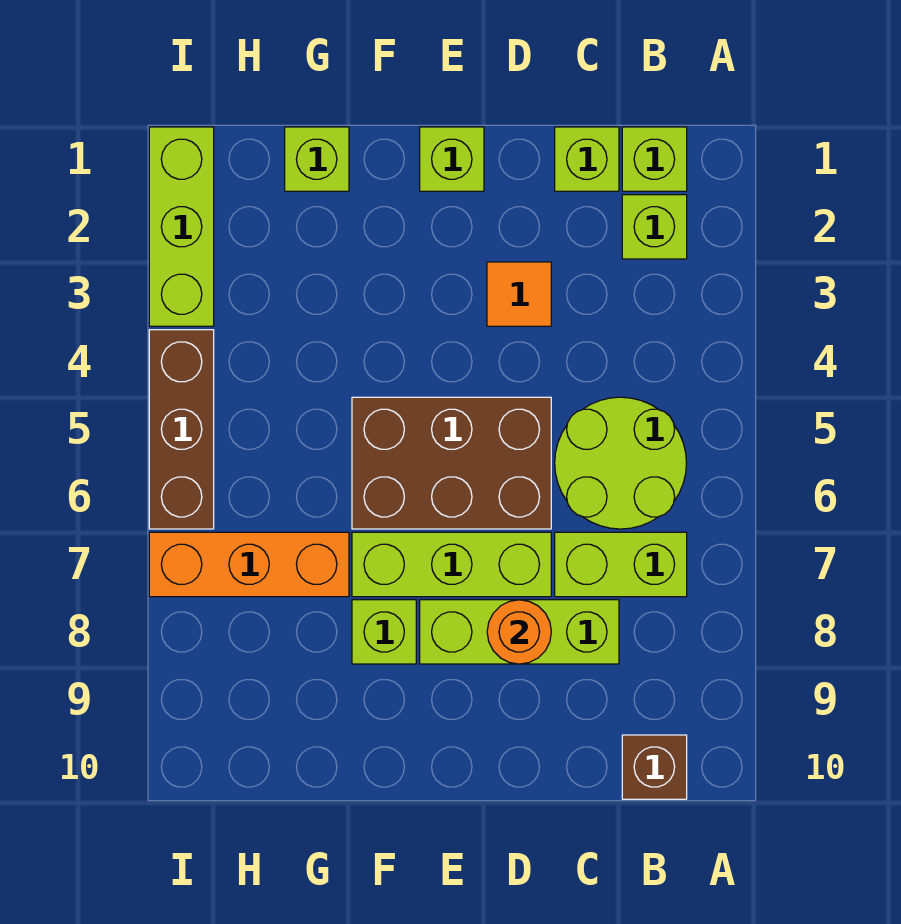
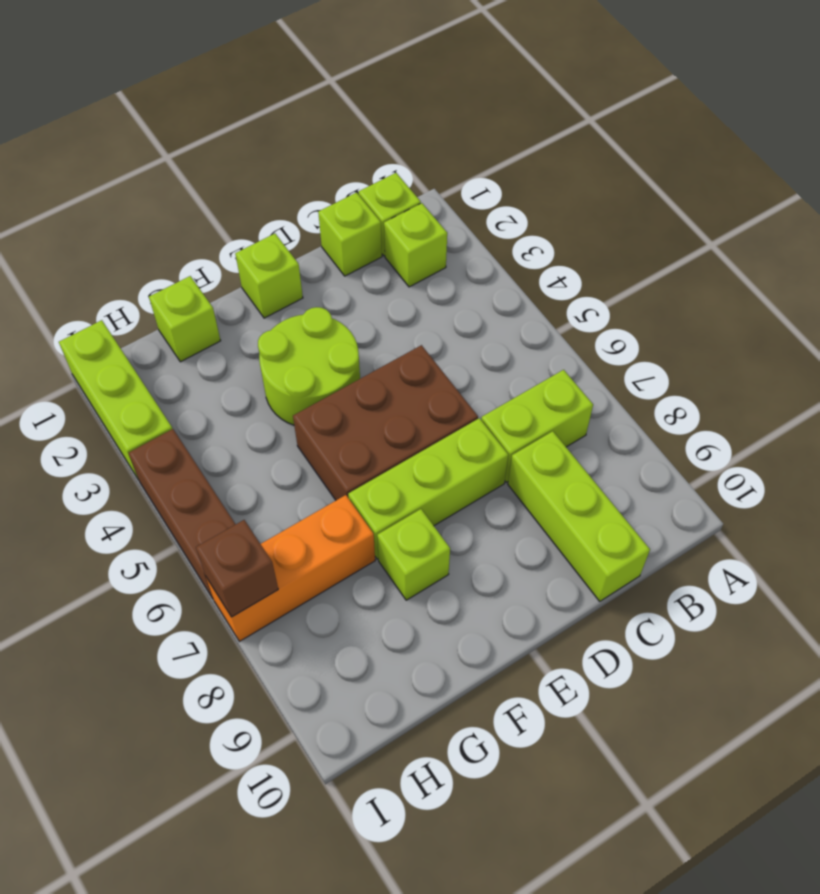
lime 2x2 round brick [555,397,686,529] -> lime 2x2 round brick moved to [258,307,360,425]
brown 1x1 brick [622,735,687,799] -> brown 1x1 brick moved to [196,520,278,617]
lime 1x3 brick [420,600,619,664] -> lime 1x3 brick turned to [508,431,650,601]
orange 1x1 tile [487,262,551,326] -> none
orange 1x1 round brick [487,600,551,664] -> none

